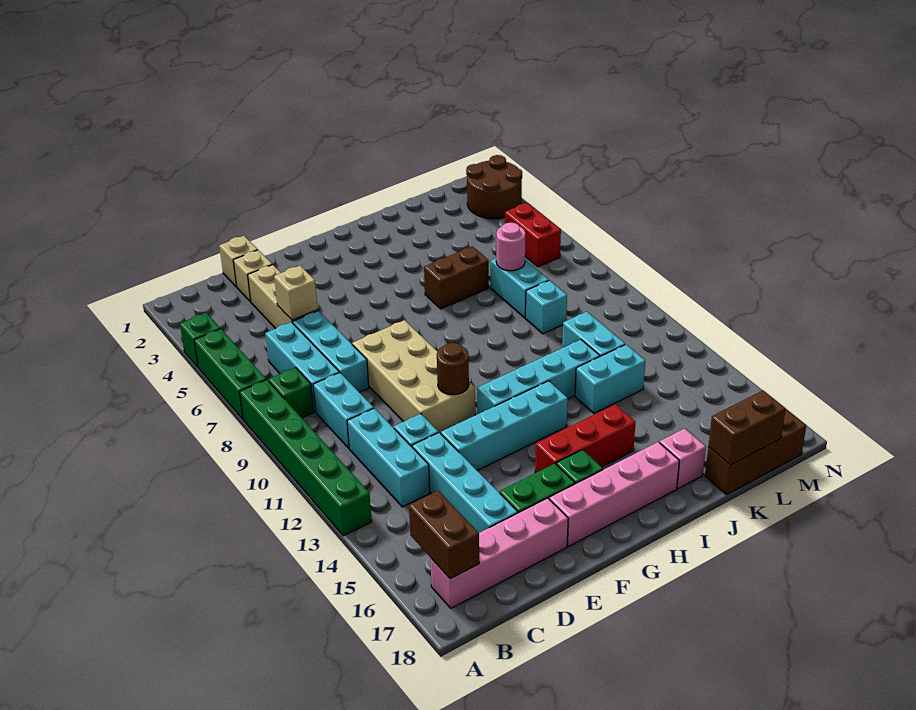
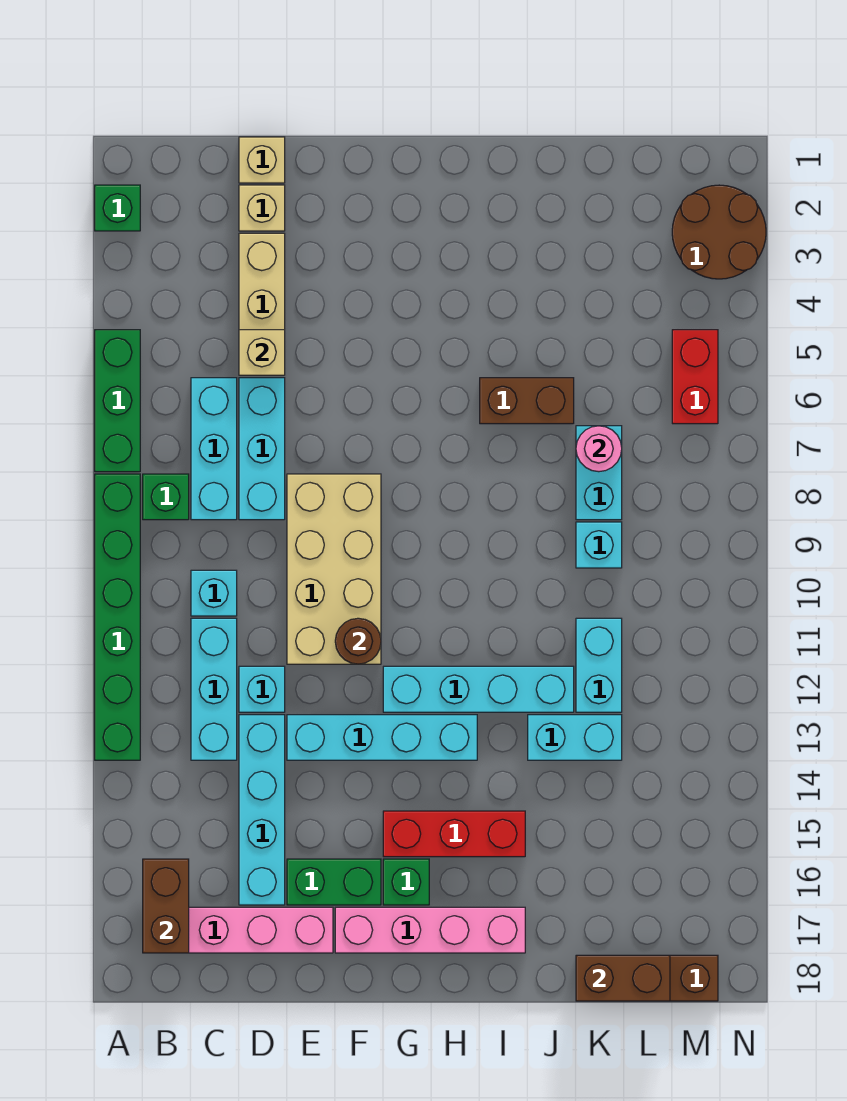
green 1x1 brick [180,313,220,367] -> green 1x1 brick moved to [95,185,140,231]
cyan 1x2 brick [313,372,374,448] -> cyan 1x1 brick [191,570,237,616]
pink 1x1 brick [659,428,706,489] -> none

